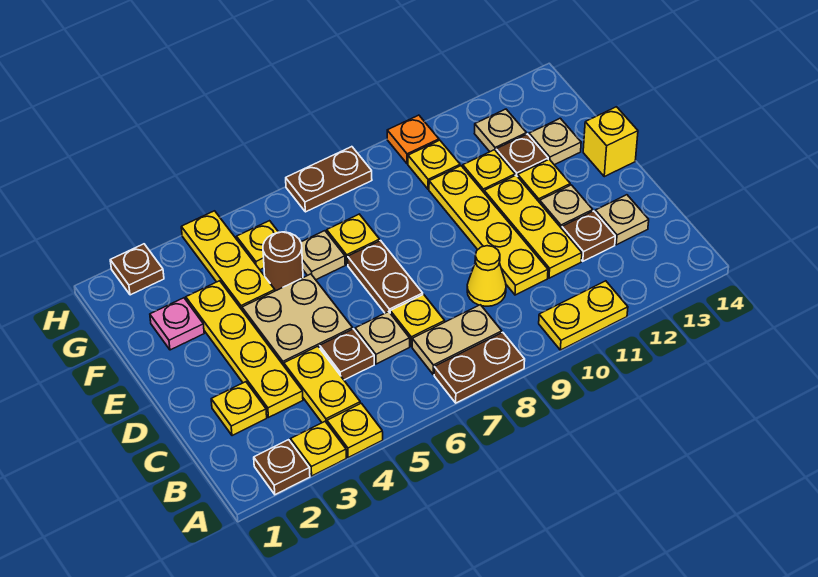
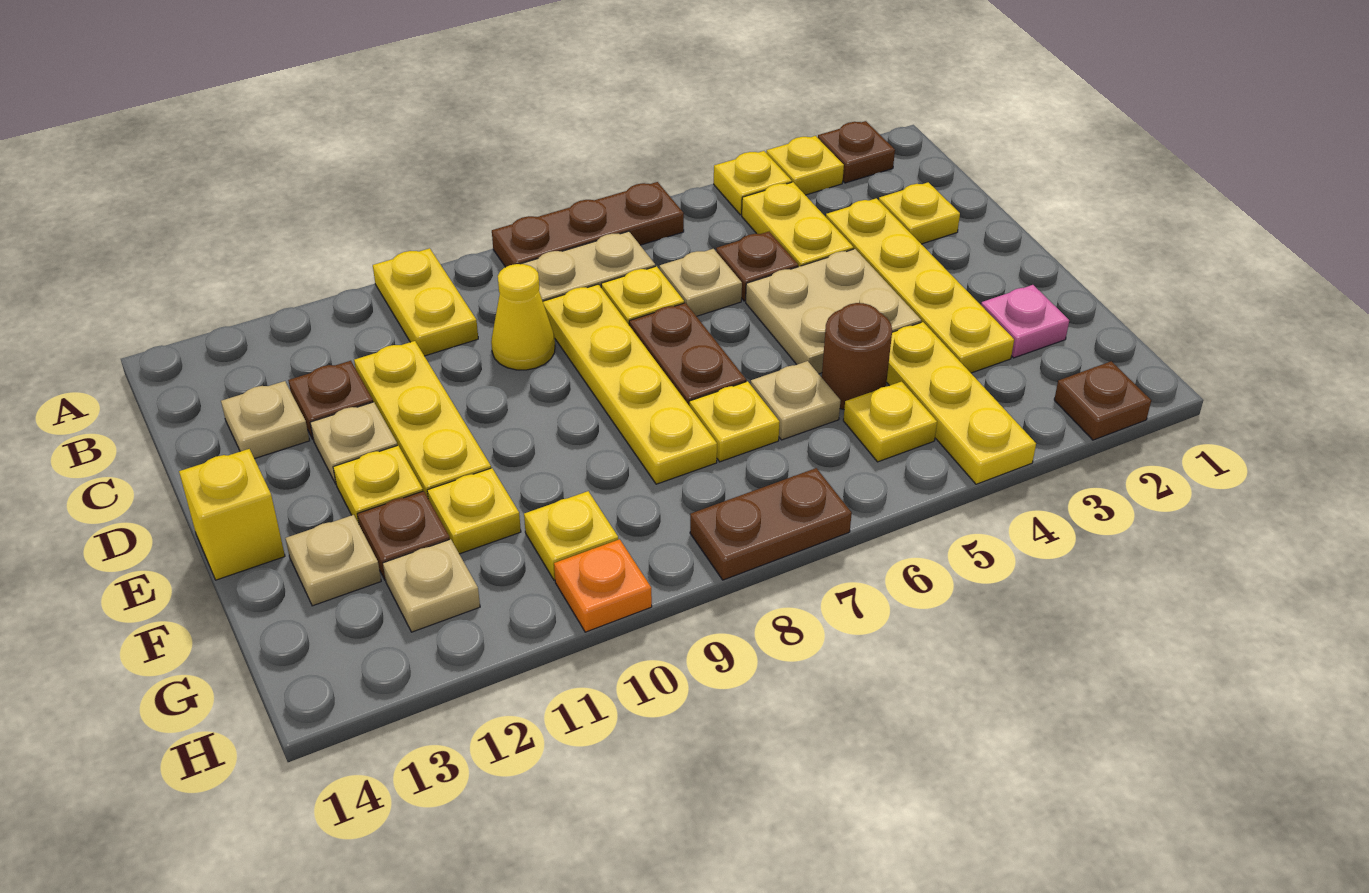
brown 1x2 plate [434,332,525,403] -> brown 1x3 plate [492,182,684,267]
yellow 1x2 plate [539,281,628,350] -> yellow 1x2 plate turned to [373,248,478,356]
yellow 1x4 plate [429,166,548,295] -> yellow 1x4 plate moved to [543,284,717,484]

